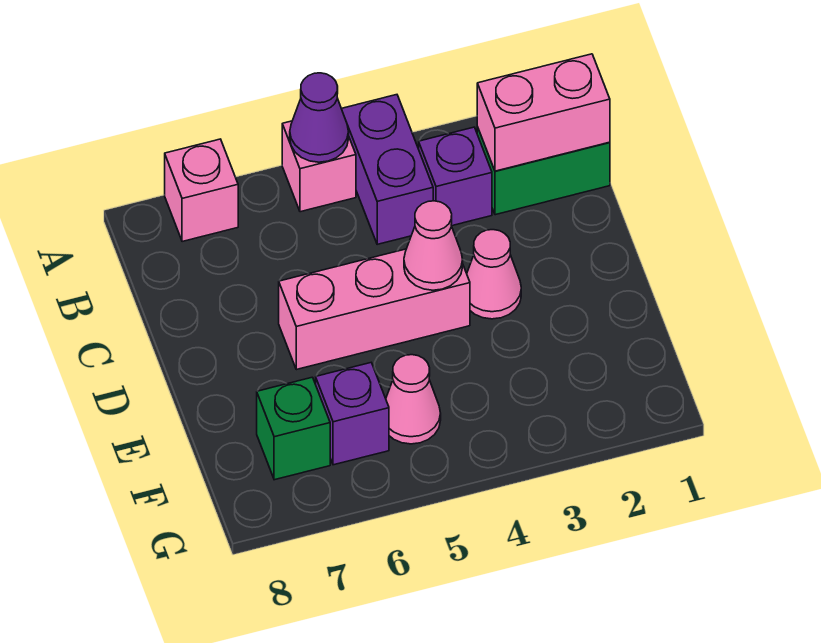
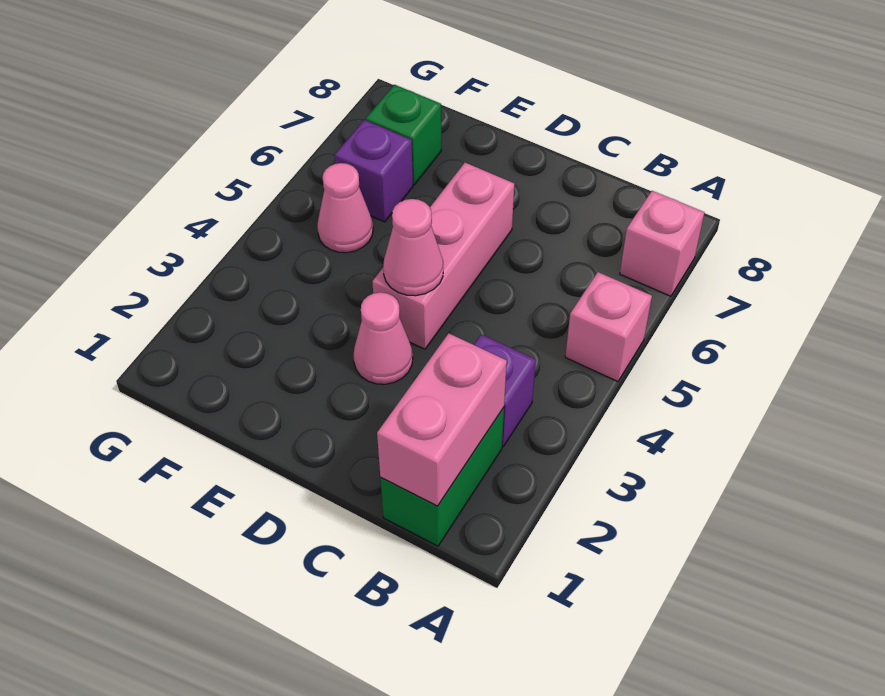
purple 1x2 brick [341,95,433,244] -> none
purple 1x1 cone [290,73,349,162] -> none

